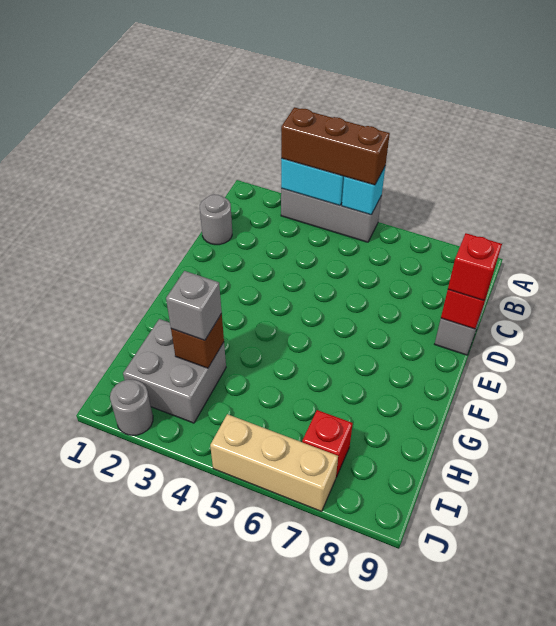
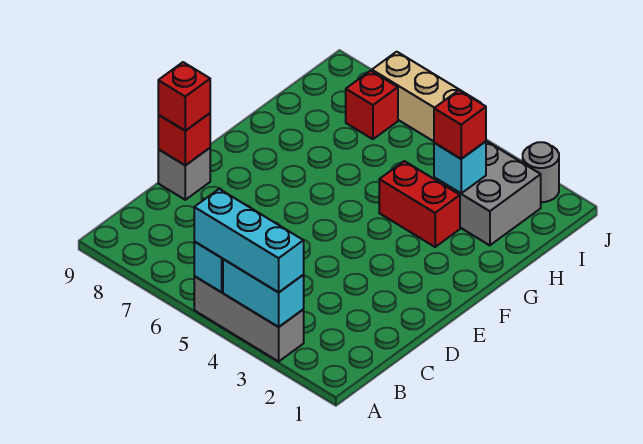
brown 1x3 brick [281,107,390,185] -> cyan 1x3 brick [194,189,304,292]
grey 1x1 round brick [200,194,232,245] -> none
none -> red 1x2 brick [379,161,460,247]
brown 1x1 brick [171,314,224,368] -> cyan 1x1 brick [434,141,486,193]
grey 1x1 brick [166,271,222,340] -> red 1x1 brick [434,90,486,159]

